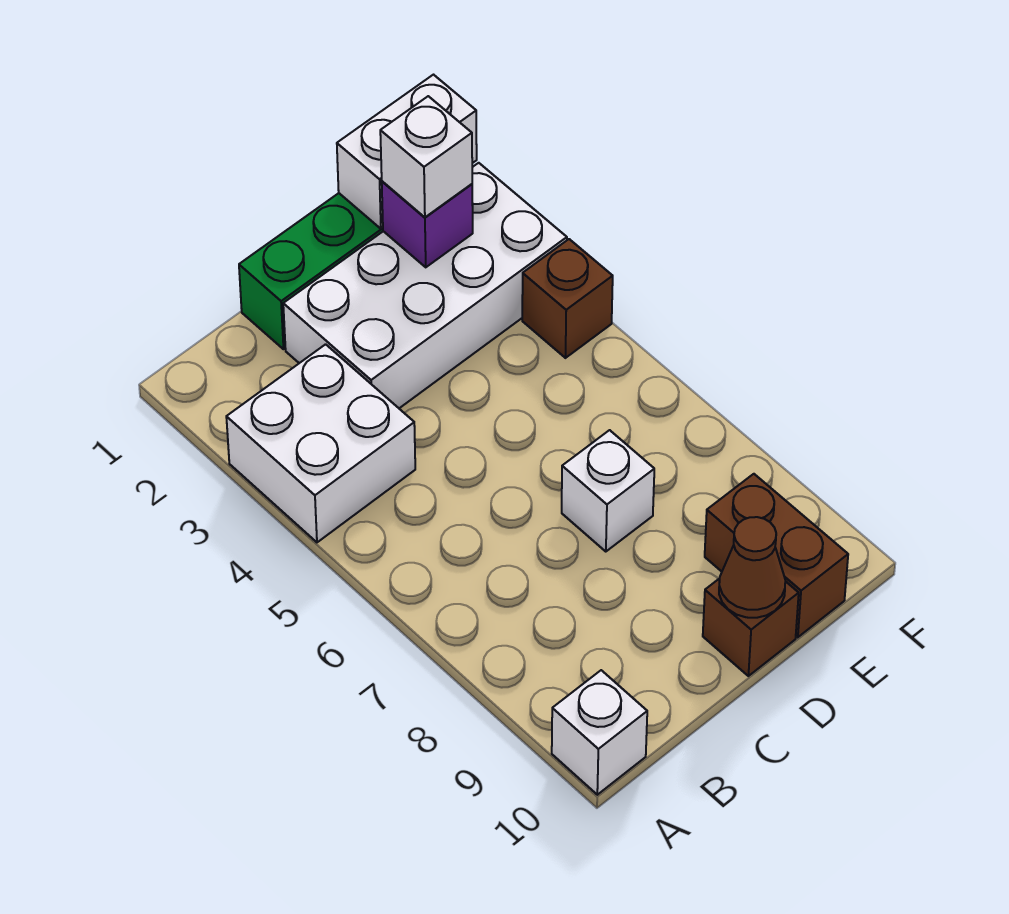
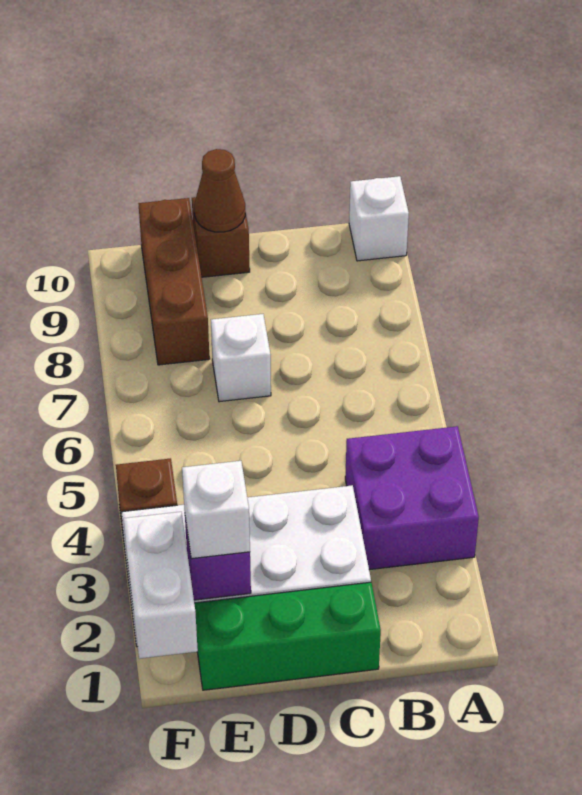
white 2x2 brick [226,344,415,542] -> purple 2x2 brick [345,426,479,570]
white 1x2 brick [337,75,477,229] -> white 1x2 brick turned to [123,512,198,659]
brown 1x2 brick [705,474,848,637] -> brown 1x3 brick [138,198,210,365]

